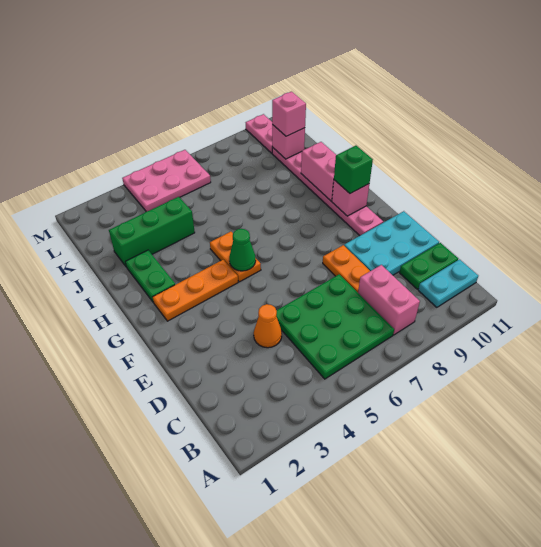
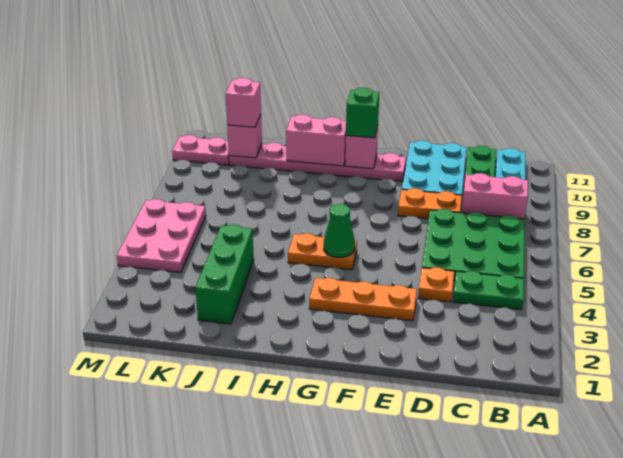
orange 1x1 cone [254,304,282,348] -> orange 1x1 plate [418,267,454,302]
orange 1x3 plate [153,260,238,321] -> orange 1x3 plate turned to [309,278,417,321]
green 1x2 plate [125,250,175,302] -> green 1x2 plate moved to [453,271,524,310]

